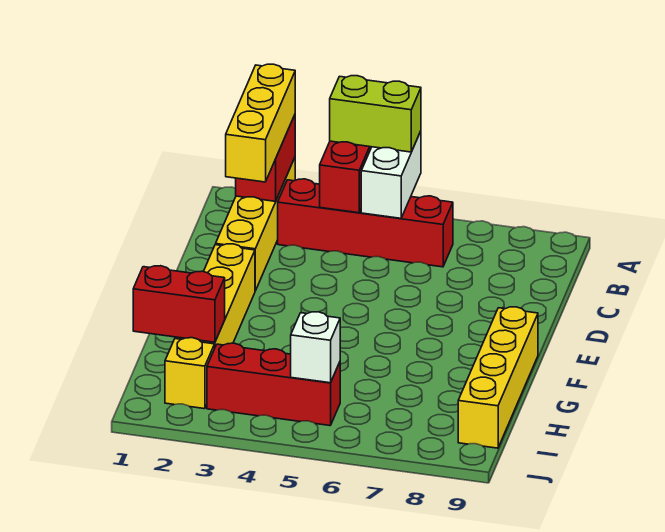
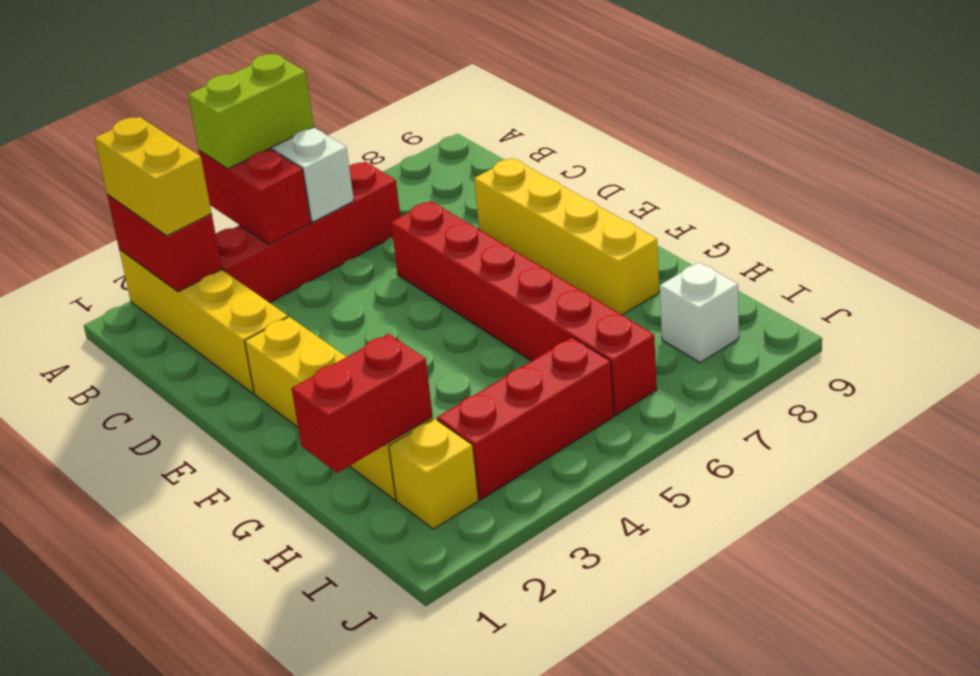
yellow 1x3 brick [226,64,295,182] -> yellow 1x2 brick [95,117,212,236]
none -> red 1x6 brick [391,201,657,415]
yellow 1x4 brick [458,307,538,448] -> yellow 1x4 brick moved to [474,158,659,315]
white 1x1 brick [291,312,340,383] -> white 1x1 brick moved to [660,262,739,363]

